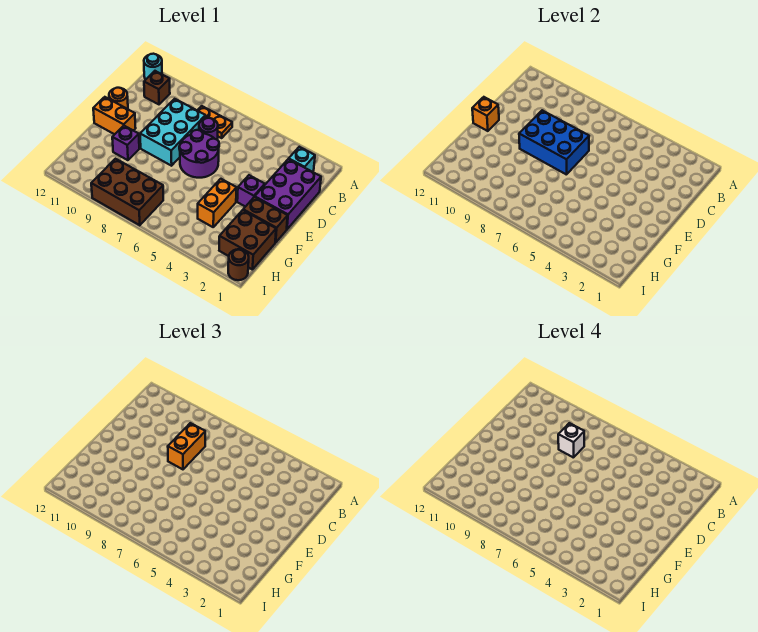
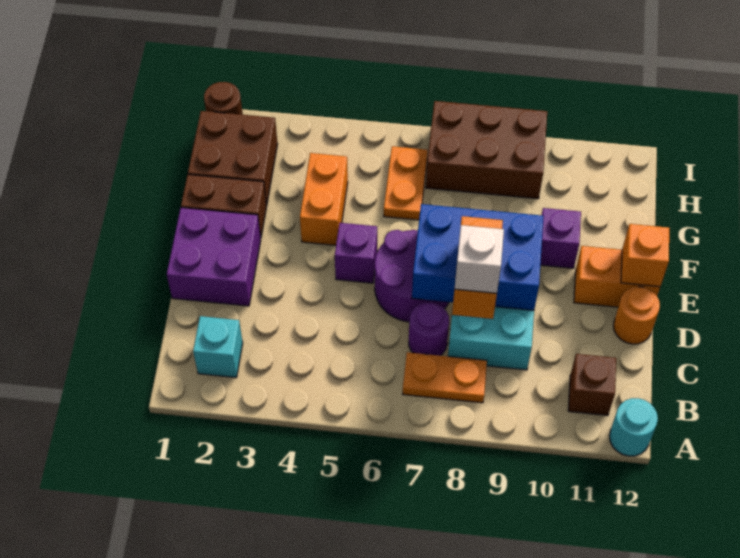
purple 2x3 brick [255,159,321,229] -> purple 2x2 brick [167,208,261,306]
purple 1x1 brick [237,175,265,207] -> purple 1x1 brick moved to [335,223,377,283]
none -> orange 1x2 plate [384,146,428,220]

